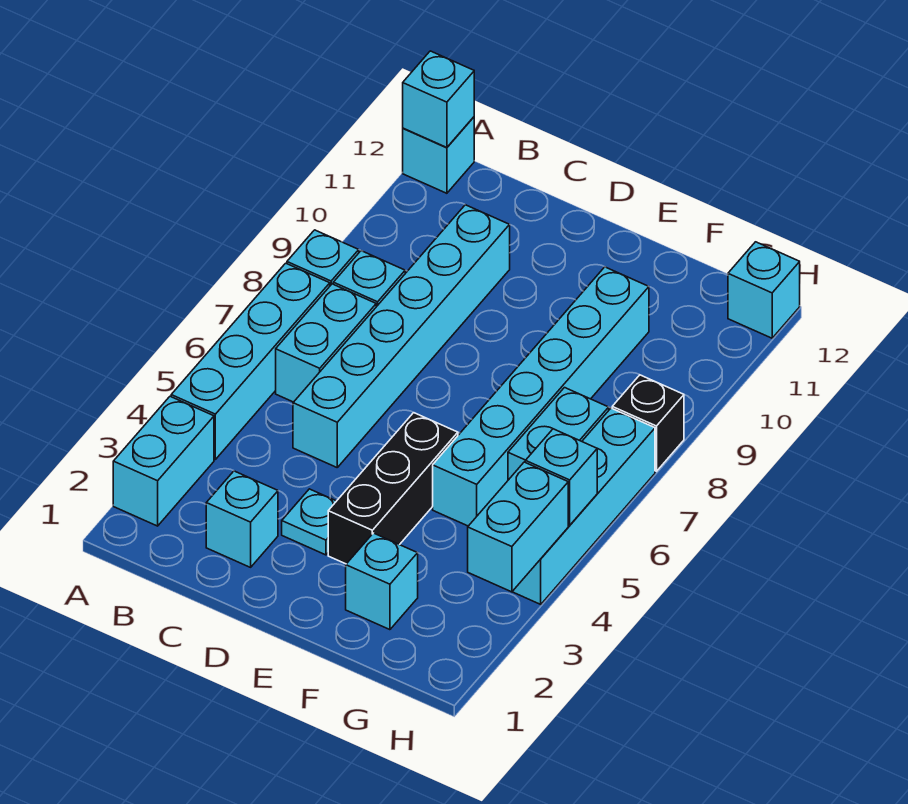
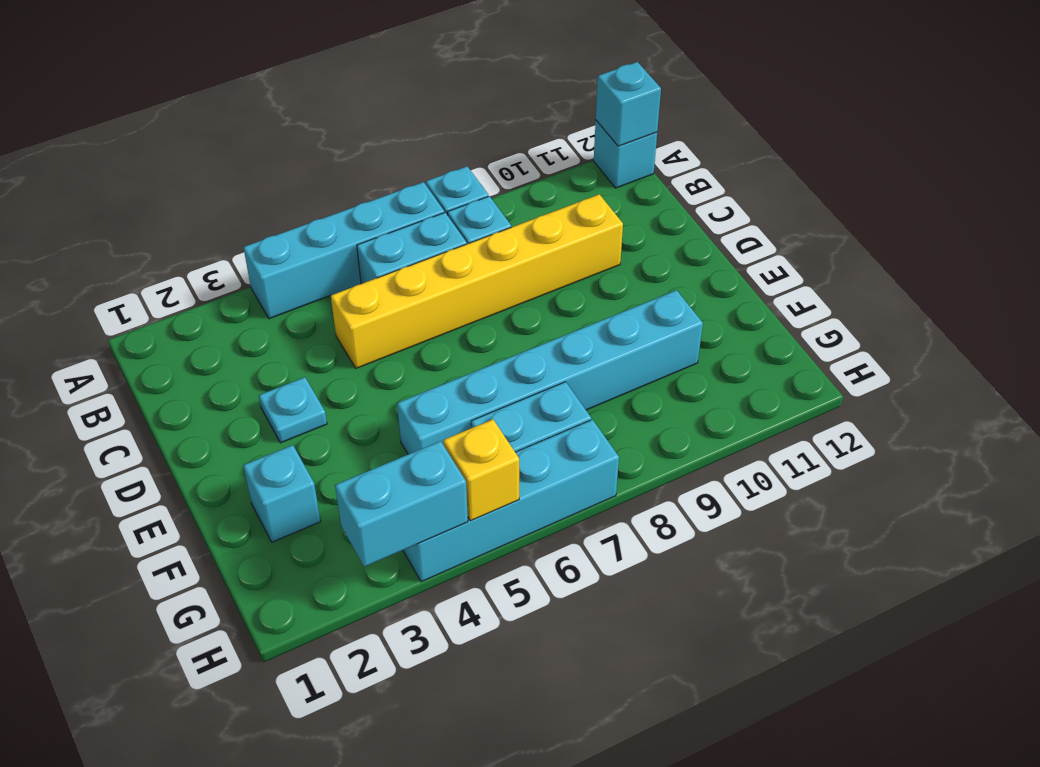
cyan 1x2 brick [113,396,214,526] -> none
cyan 1x1 brick [206,471,278,567] -> none
cyan 1x6 brick [293,205,510,467] -> yellow 1x6 brick [331,194,623,368]
black 1x3 brick [328,413,458,564] -> none
cyan 1x1 brick [525,429,597,525] -> yellow 1x1 brick [443,419,519,521]
black 1x1 brick [612,375,684,471] -> none
cyan 1x1 brick [728,242,800,338] -> none

